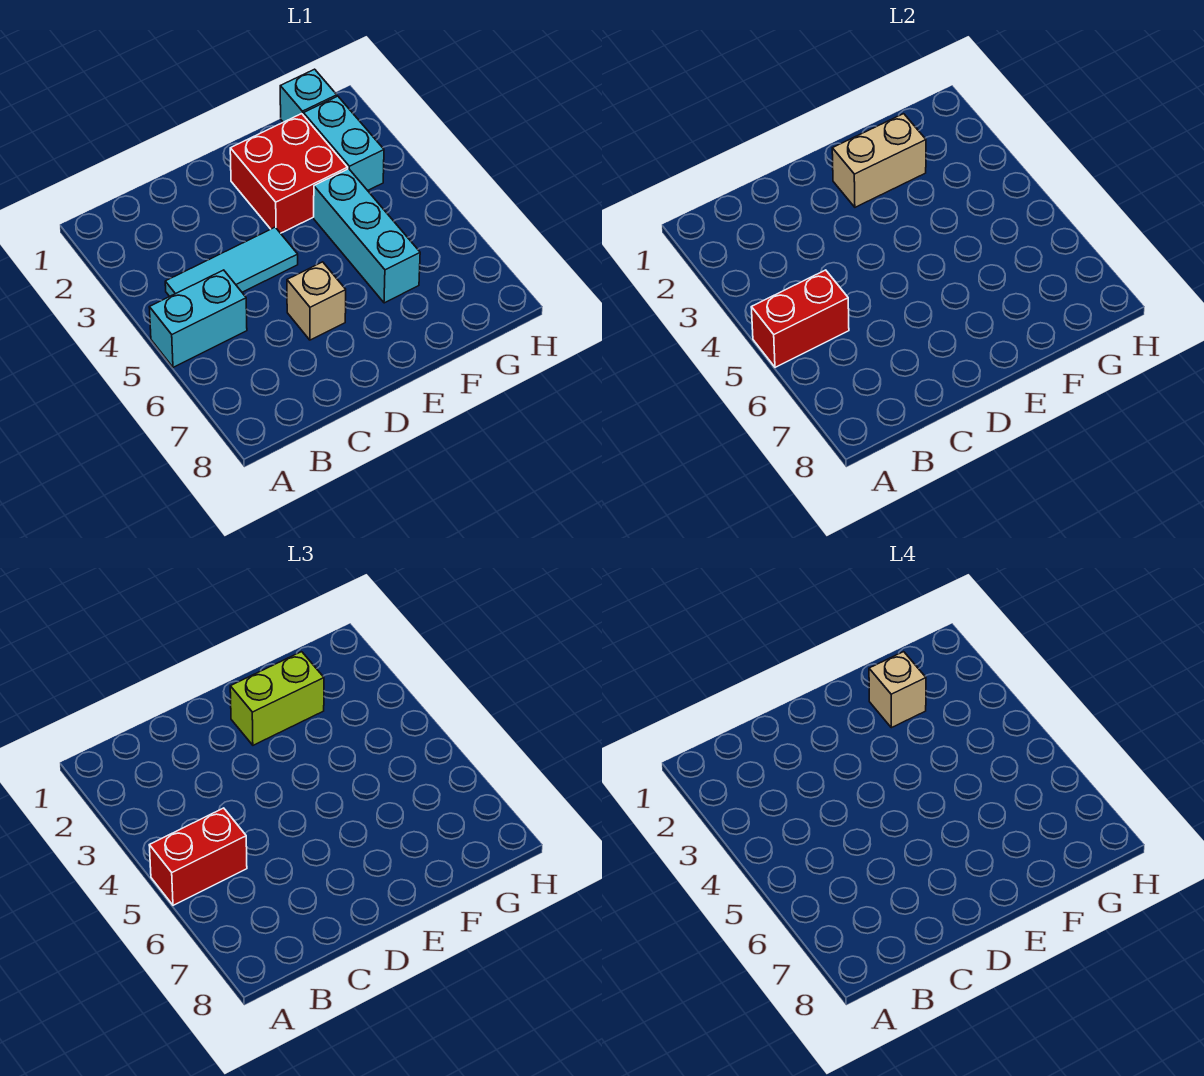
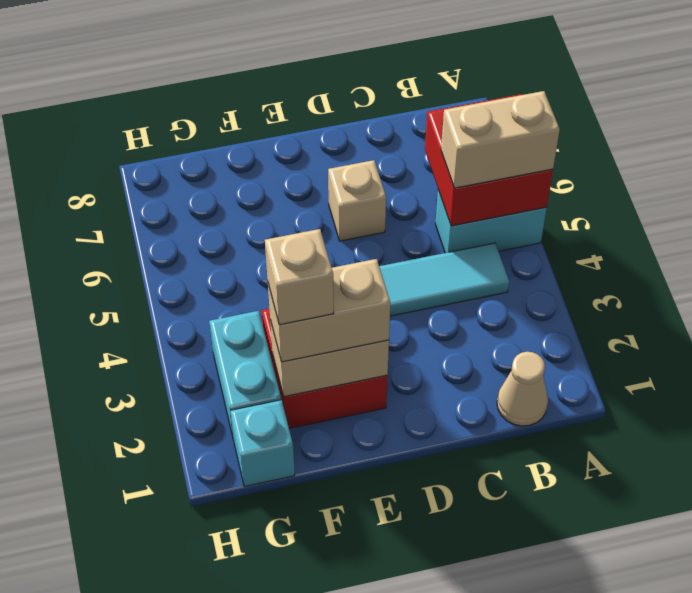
red 1x2 brick [751,270,849,367] -> red 2x2 brick [425,94,553,226]
red 1x2 brick [149,808,247,905] -> tan 1x2 brick [441,91,560,188]
none -> tan 1x1 cone [497,352,548,426]
lime 1x2 brick [230,652,324,745] -> tan 1x2 brick [268,259,390,362]
cyan 1x3 brick [314,169,420,303] -> none

